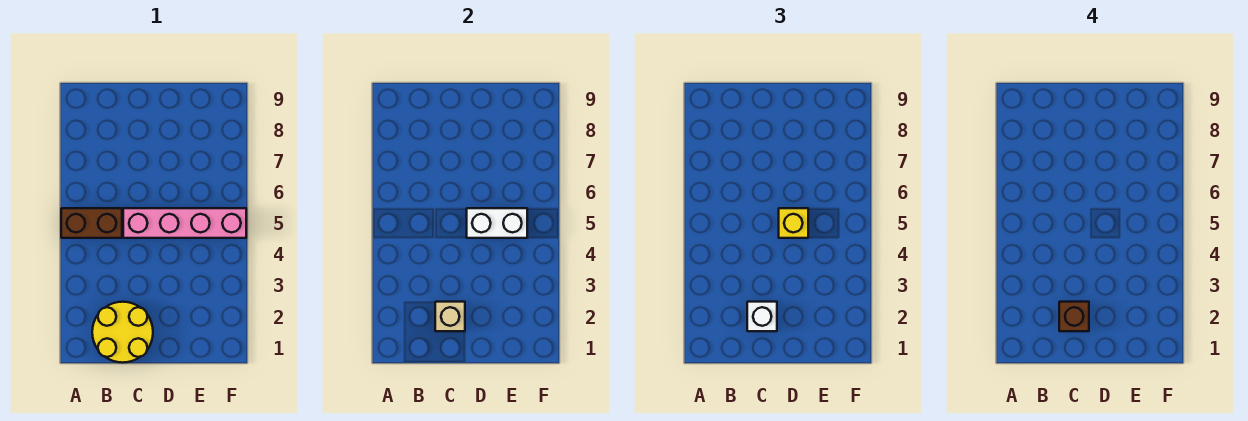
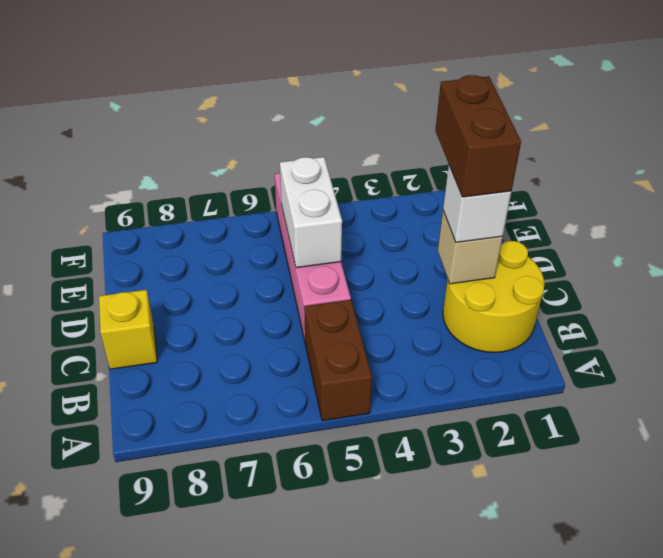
brown 1x1 brick [1059,302,1089,331] -> brown 1x2 brick [435,75,521,197]
yellow 1x1 brick [779,208,808,238] -> yellow 1x1 brick moved to [99,290,157,369]

